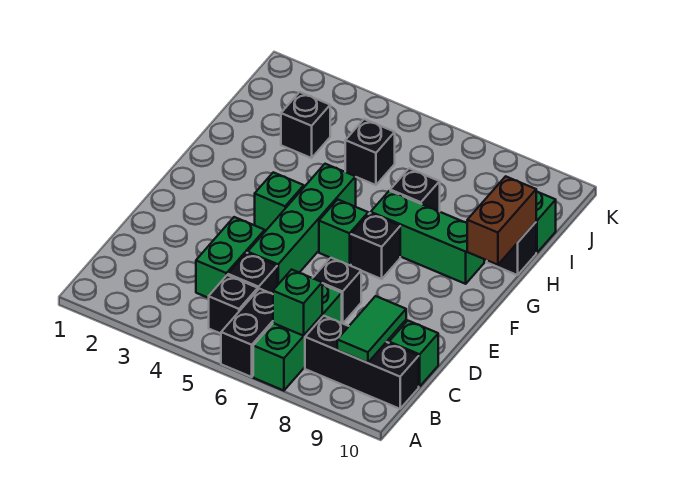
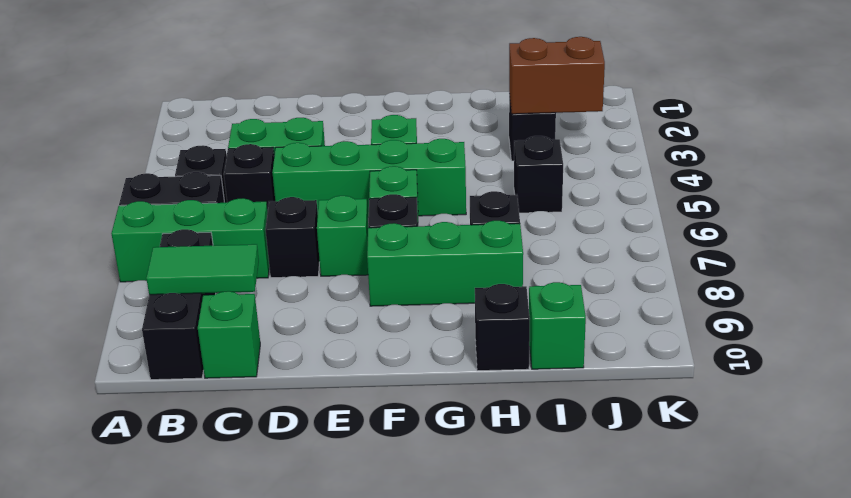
green 1x1 brick [273,270,322,336] -> green 1x1 brick moved to [317,196,368,276]
green 1x3 brick [371,191,484,284] -> green 1x3 brick turned to [367,221,523,306]
brown 1x2 brick [467,176,536,265] -> brown 1x2 brick moved to [509,37,605,114]

